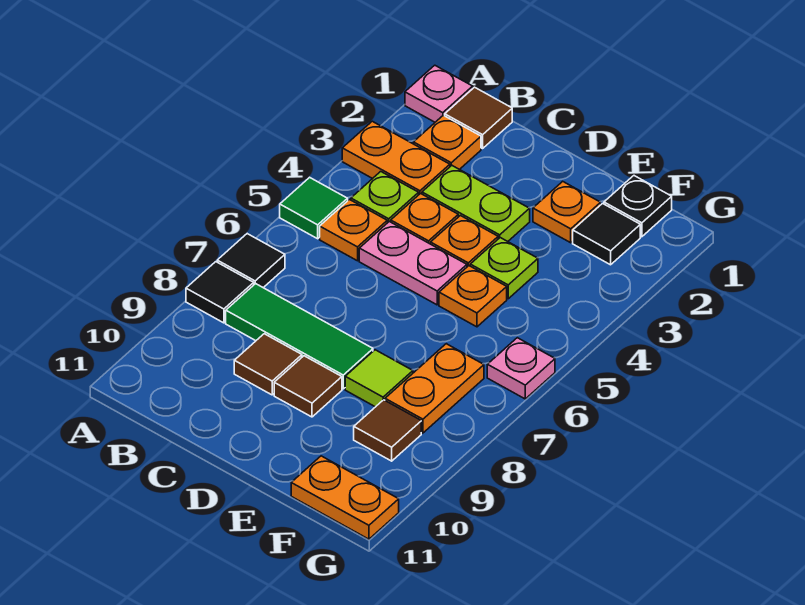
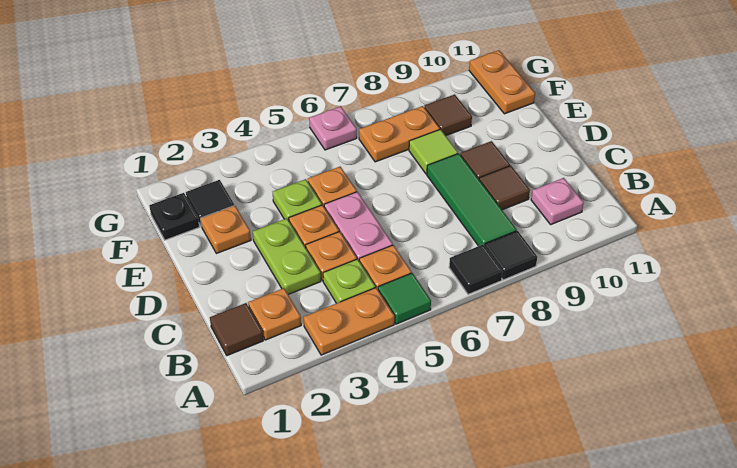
pink 1x1 plate [405,65,473,122] -> pink 1x1 plate moved to [531,178,584,224]
orange 1x2 plate [342,121,450,194] -> orange 1x2 plate turned to [303,288,394,355]

